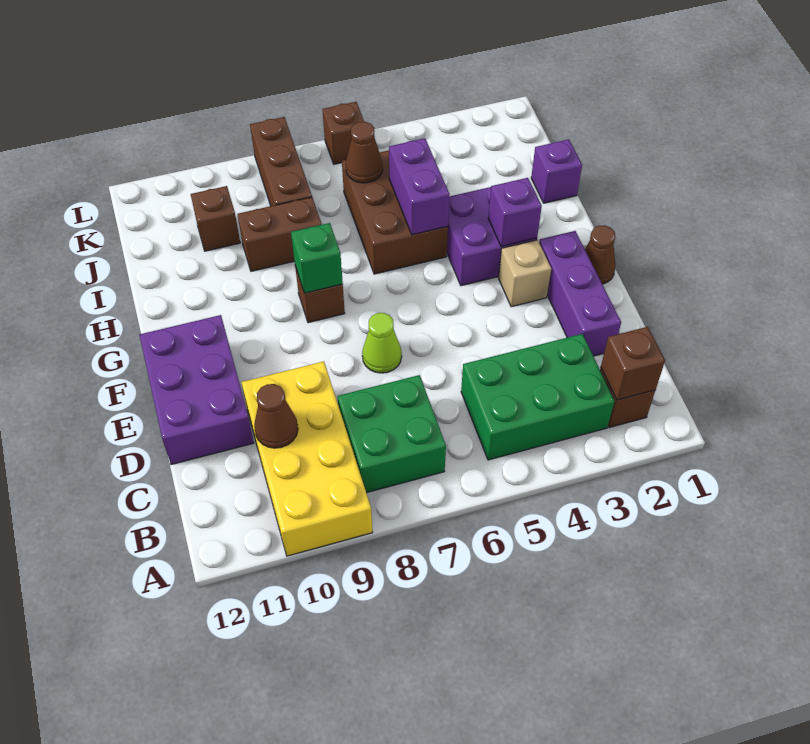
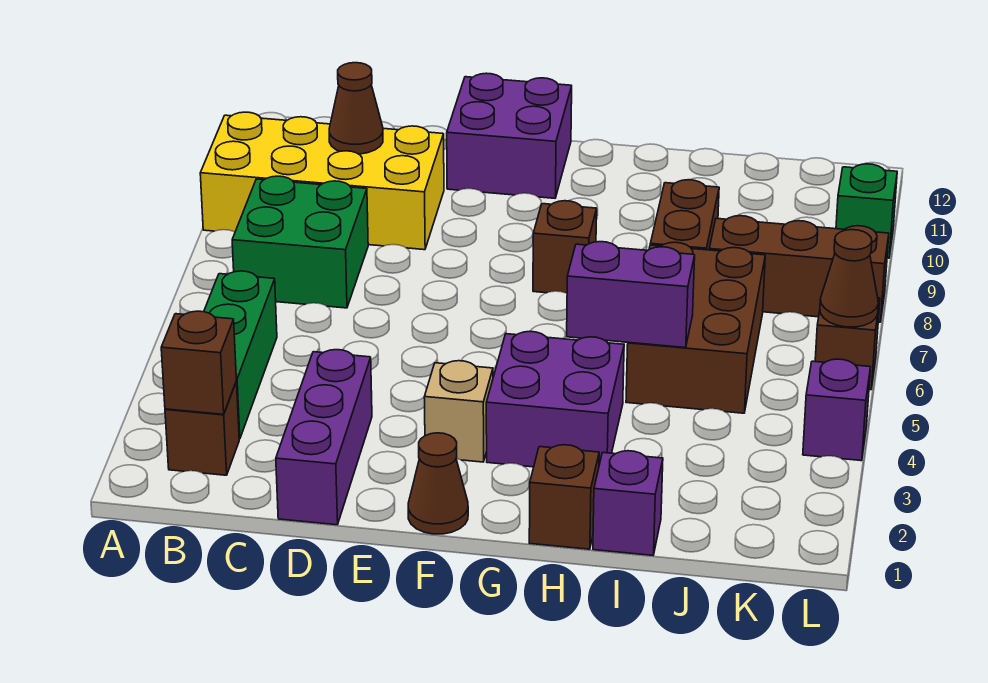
green 2x3 brick [461,334,615,460] -> green 1x3 brick [204,271,277,439]
purple 1x3 brick [539,231,621,356] -> purple 1x3 brick turned to [276,350,372,525]
purple 2x3 brick [140,315,254,465] -> purple 2x2 brick [447,73,572,198]
lime 1x1 cone [362,313,402,373] -> none
purple 1x1 brick [488,178,542,246] -> purple 1x1 brick moved to [803,359,870,461]
green 1x1 brick [291,223,343,293] -> green 1x1 brick moved to [836,164,897,258]
brown 2x3 brick [342,150,448,274] -> brown 2x3 brick turned to [626,242,765,413]
brown 1x1 cone [346,122,383,183] -> brown 1x1 cone moved to [820,230,878,327]
brown 1x1 brick [191,186,240,251] -> brown 1x1 brick moved to [529,445,599,549]

